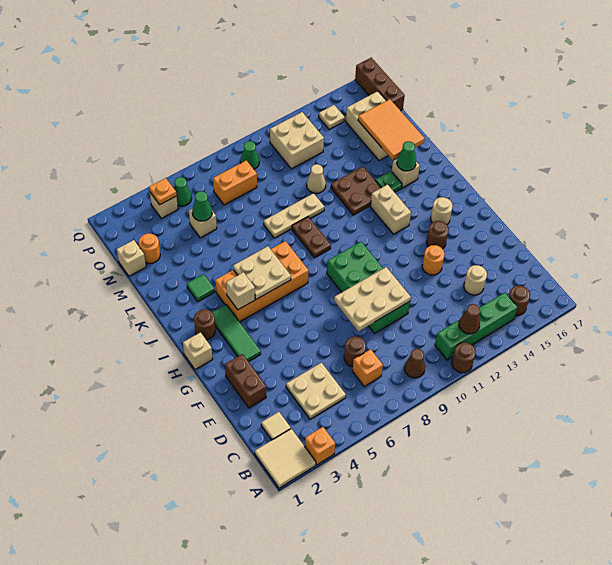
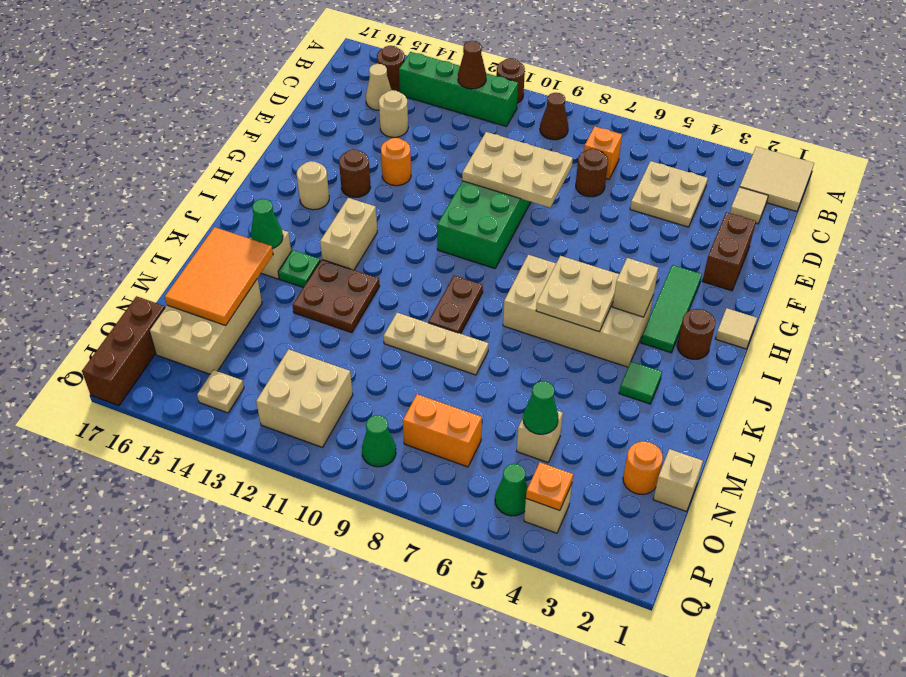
orange 1x1 brick [305,427,335,465] -> none
tan 1x1 brick [183,332,213,369] -> tan 1x1 tile [716,308,757,349]
orange 2x4 brick [215,241,309,322] -> tan 2x4 brick [503,255,653,367]
tan 1x1 cone [307,164,326,193] -> tan 1x1 cone moved to [366,64,392,110]

